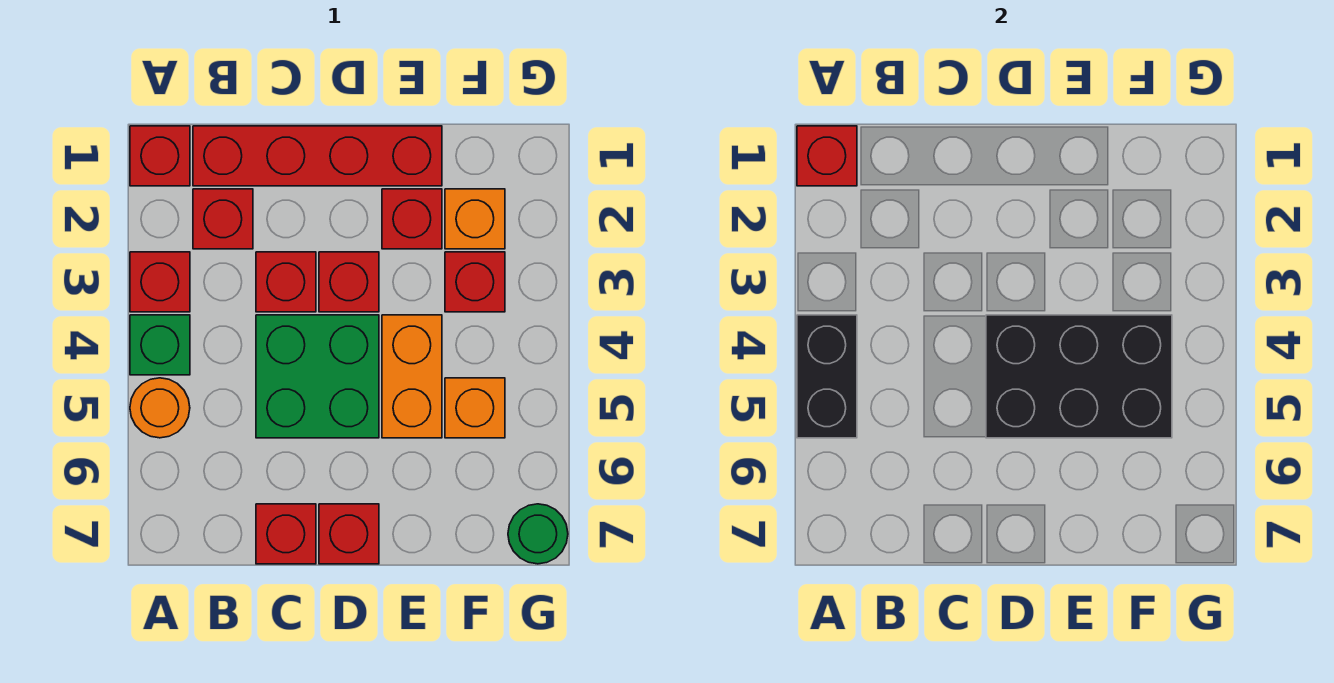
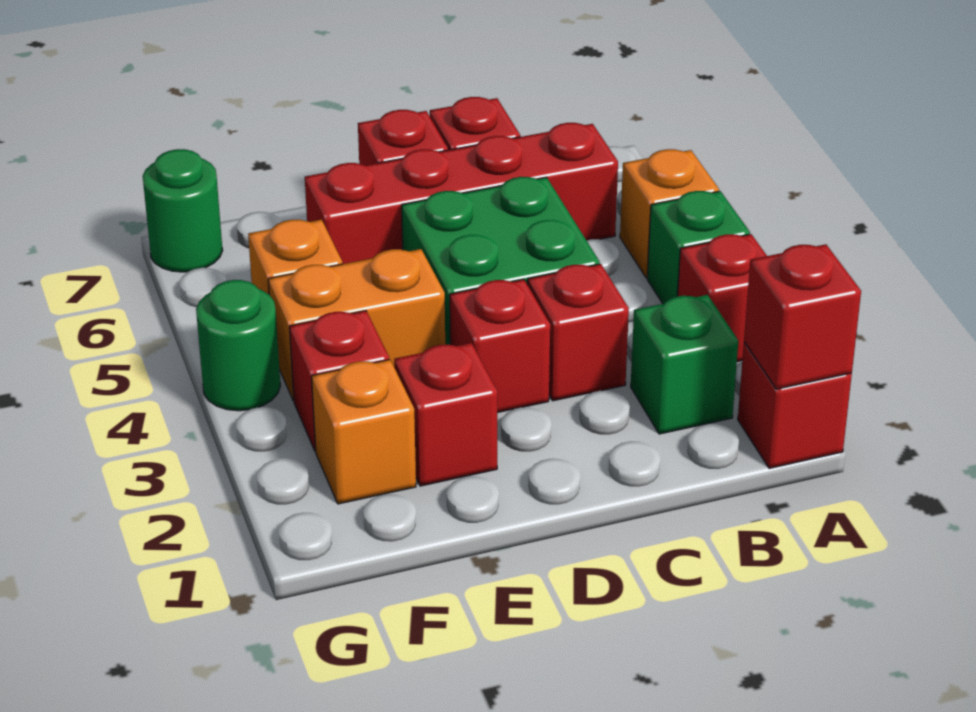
black 1x2 brick [797,315,857,438] -> none
orange 1x1 round brick [130,378,190,438] -> orange 1x1 brick [620,149,719,278]
red 1x4 brick [193,126,442,186] -> red 1x4 brick moved to [305,123,618,264]
red 1x1 brick [193,189,253,249] -> green 1x1 brick [631,295,738,434]
black 2x3 brick [986,315,1172,438] -> none
orange 1x2 brick [382,315,442,438] -> orange 1x2 brick turned to [268,249,445,401]
none -> green 1x1 round brick [196,280,281,411]

